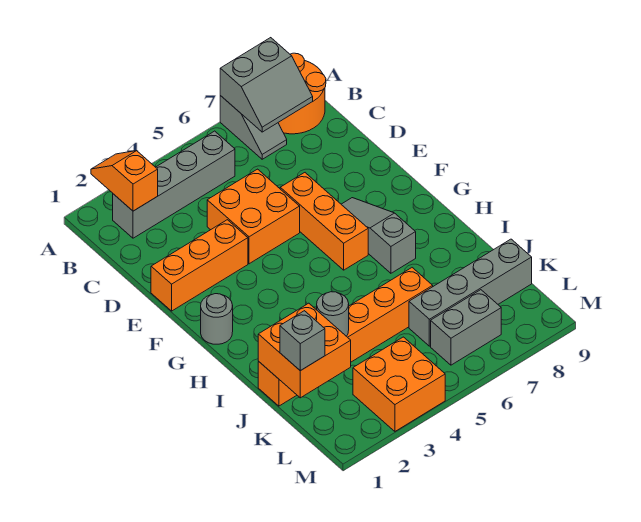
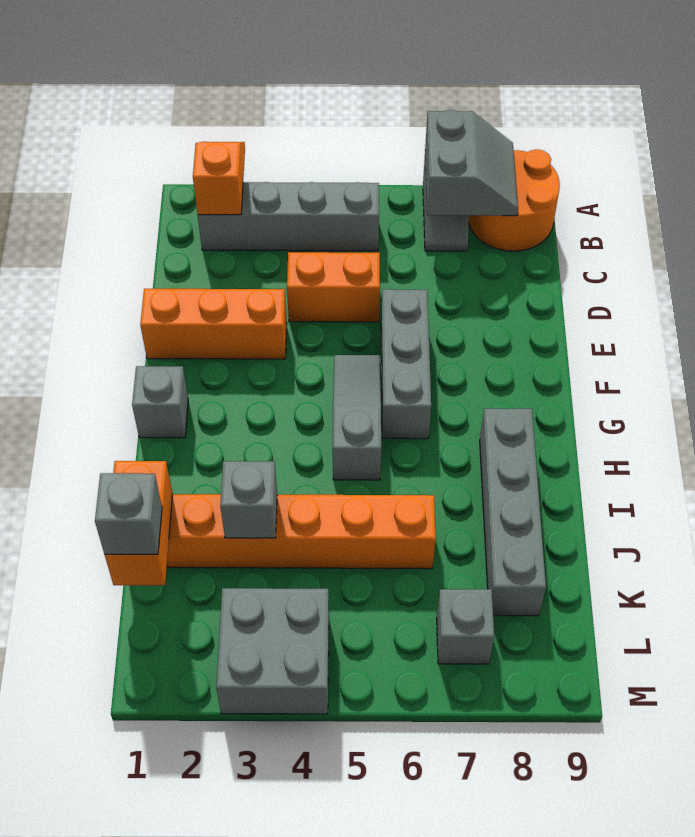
grey 2x2 slope [220,38,313,132] -> grey 2x2 slope turned to [425,110,518,216]
orange 2x2 brick [207,169,300,264] -> orange 1x2 brick [287,252,380,322]
orange 1x3 brick [280,173,368,270] -> grey 1x3 brick [381,289,431,439]
grey 1x3 slope [341,198,416,273] -> grey 1x3 slope moved to [333,355,381,480]
grey 1x1 round brick [201,294,233,344] -> grey 1x1 brick [132,366,188,438]
orange 2x2 brick [258,303,351,398] -> orange 1x2 brick [105,461,173,585]
grey 1x1 round brick [317,292,349,336] -> grey 1x1 brick [220,461,277,538]
grey 1x4 brick [409,239,532,346] -> grey 1x4 brick turned to [480,409,546,616]
orange 2x2 brick [353,337,445,431] -> grey 2x2 brick [216,588,329,714]
grey 1x2 brick [431,290,501,365] -> grey 1x1 brick [437,589,494,664]

